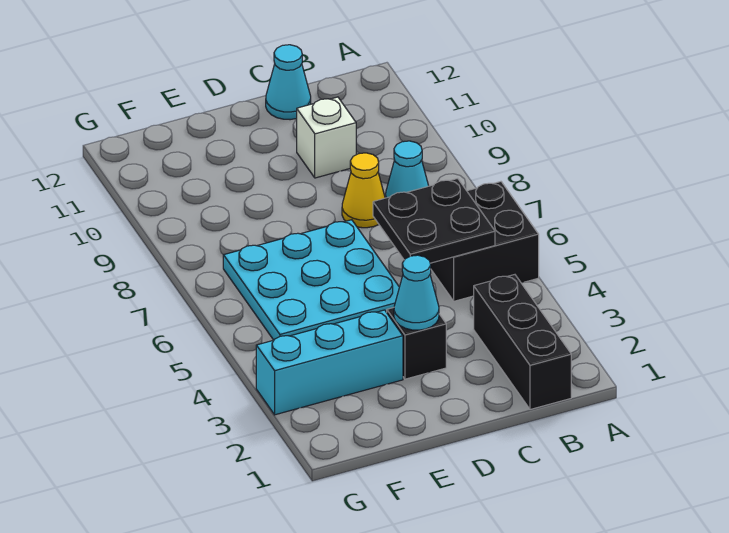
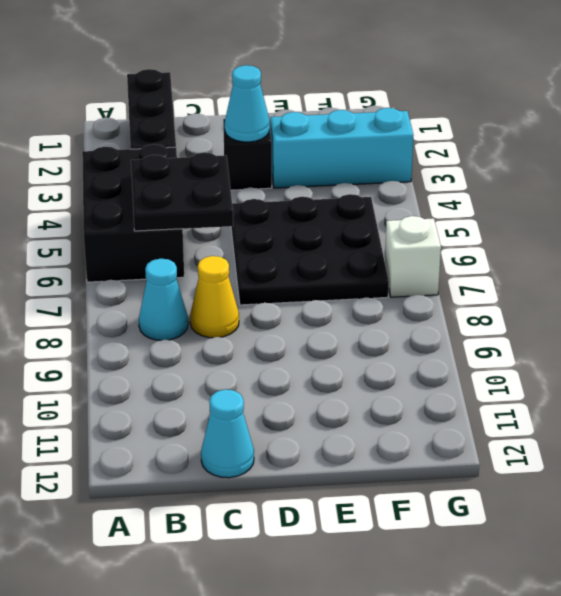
black 2x2 brick [430,182,539,301] -> black 2x3 brick [82,144,184,282]
white 1x1 brick [297,97,356,178] -> white 1x1 brick moved to [385,216,441,297]
cyan 3x3 plate [223,220,399,340] -> black 3x3 plate [231,194,389,305]

